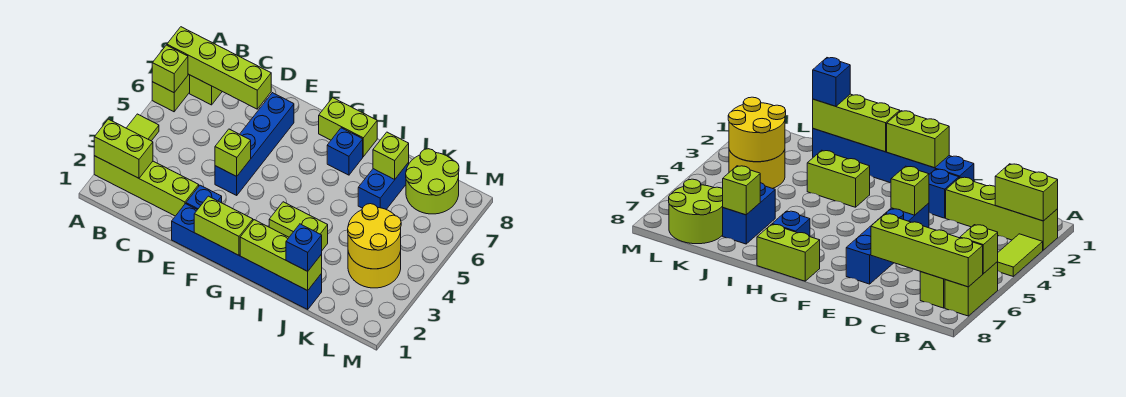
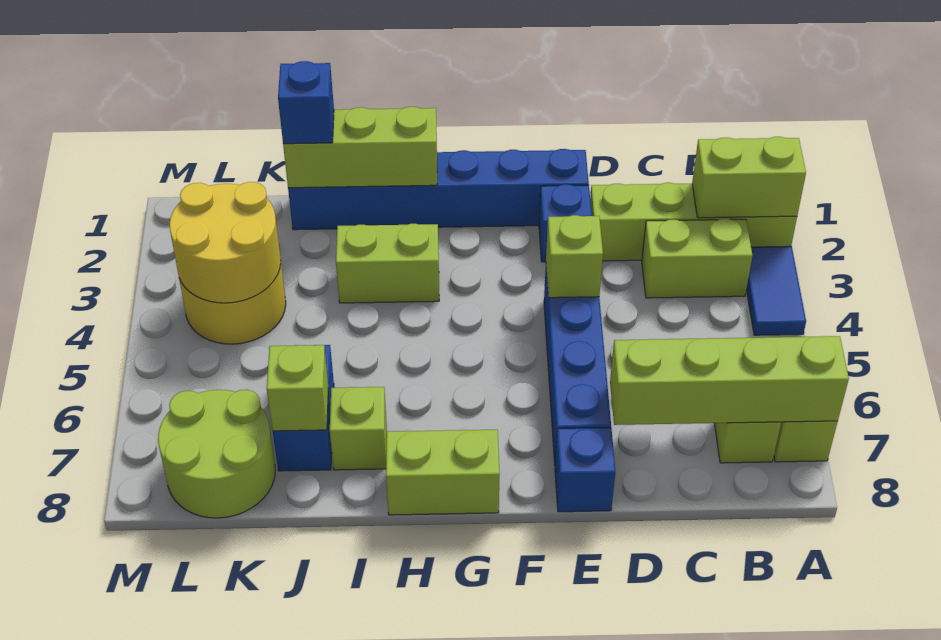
lime 1x2 tile [127,114,159,141] -> blue 1x2 tile [746,246,806,335]
lime 1x1 brick [152,45,188,93] -> lime 1x1 brick moved to [330,387,387,470]
lime 1x2 brick [194,196,253,255] -> lime 1x2 brick moved to [642,219,752,298]
blue 1x1 brick [327,128,363,175] -> blue 1x1 brick moved to [555,428,615,512]

